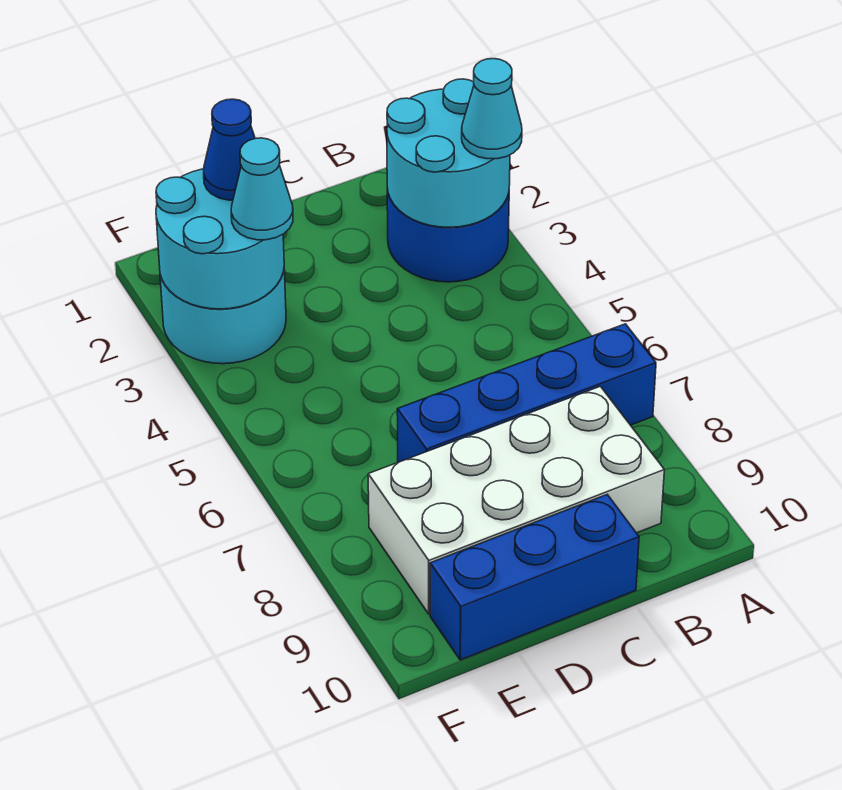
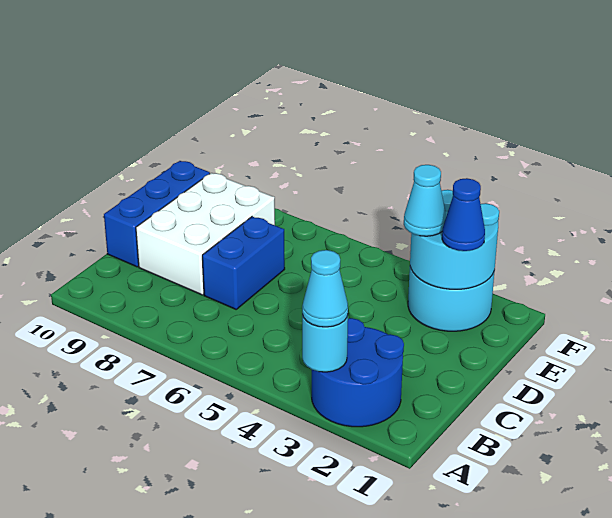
cyan 2x2 round brick [387,79,510,227] -> cyan 1x1 round brick [302,315,348,372]
blue 1x4 brick [397,324,656,462] -> blue 1x2 brick [202,217,285,309]
white 2x4 brick [368,386,664,614] -> white 2x3 brick [136,173,275,295]

